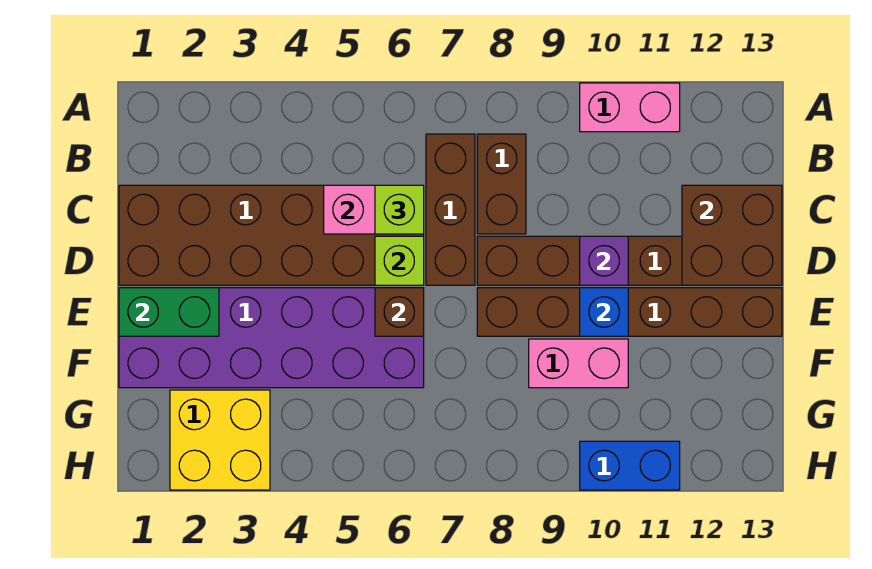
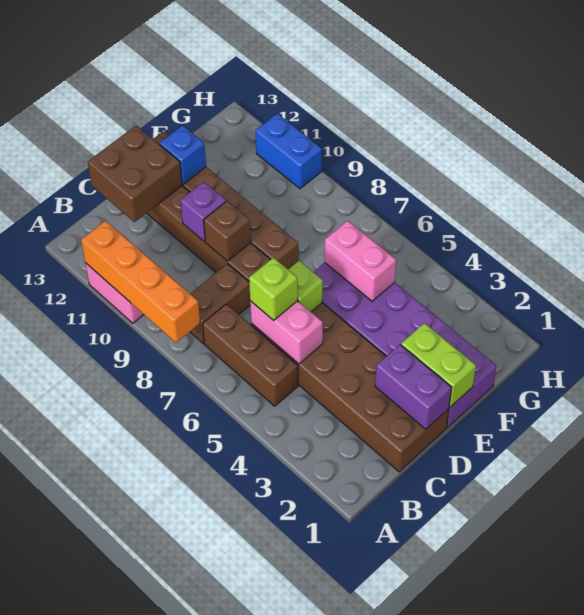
none -> orange 1x4 brick [81,221,200,343]
brown 1x3 brick [426,134,475,285] -> brown 1x3 brick turned to [203,304,298,406]
none -> purple 1x2 brick [375,345,452,429]
green 1x2 brick [119,288,219,336] -> lime 1x2 brick [401,323,476,407]
brown 1x1 brick [375,288,424,336] -> brown 1x1 brick moved to [204,201,251,261]
blue 1x1 brick [580,288,628,336] -> blue 1x1 brick moved to [160,125,206,184]
pink 1x2 brick [529,339,628,388] -> pink 1x2 brick moved to [325,221,396,301]
yellow 2x2 brick [170,390,270,490] -> none

